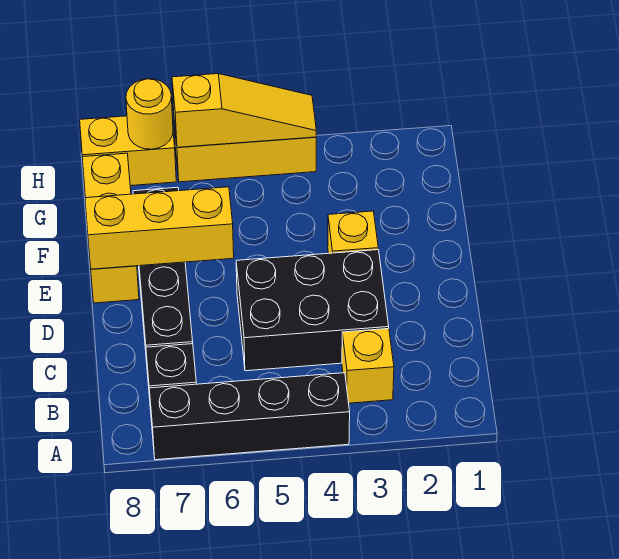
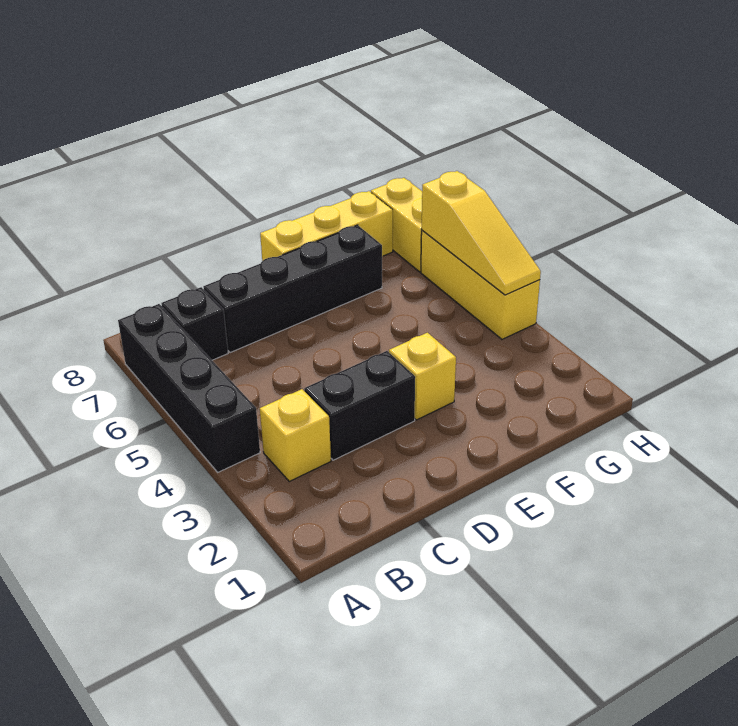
black 2x3 brick [236,250,389,371] -> black 1x2 brick [304,351,415,460]
yellow 1x3 brick [85,187,234,269] -> none
yellow 1x1 round brick [126,79,173,149] -> none

